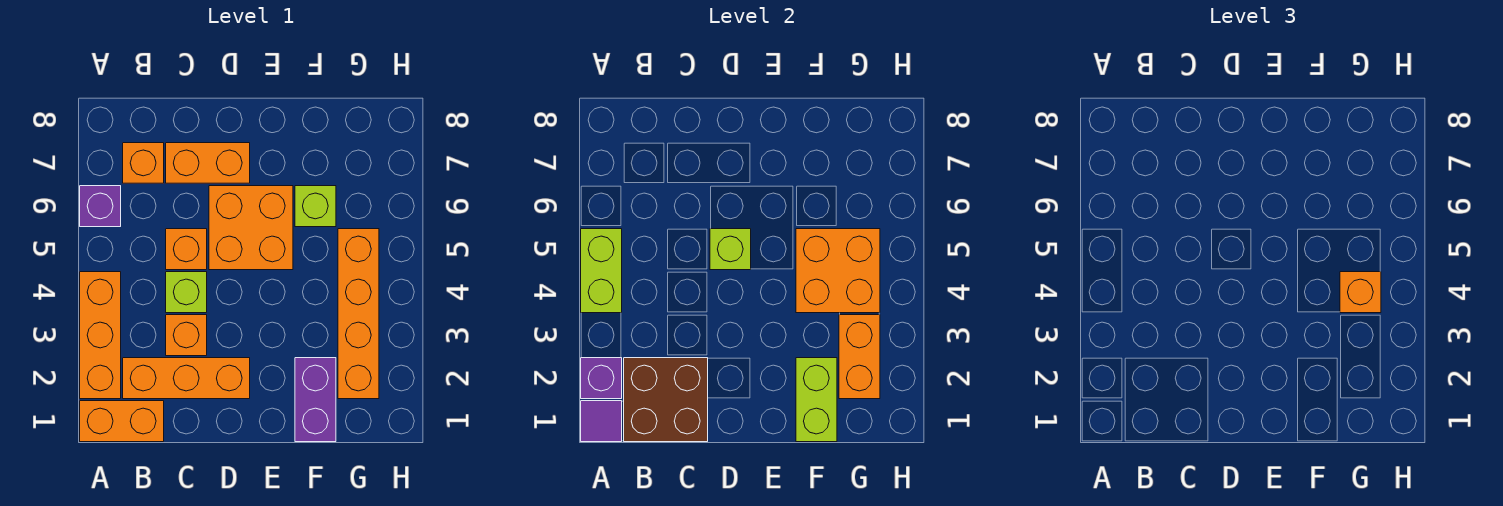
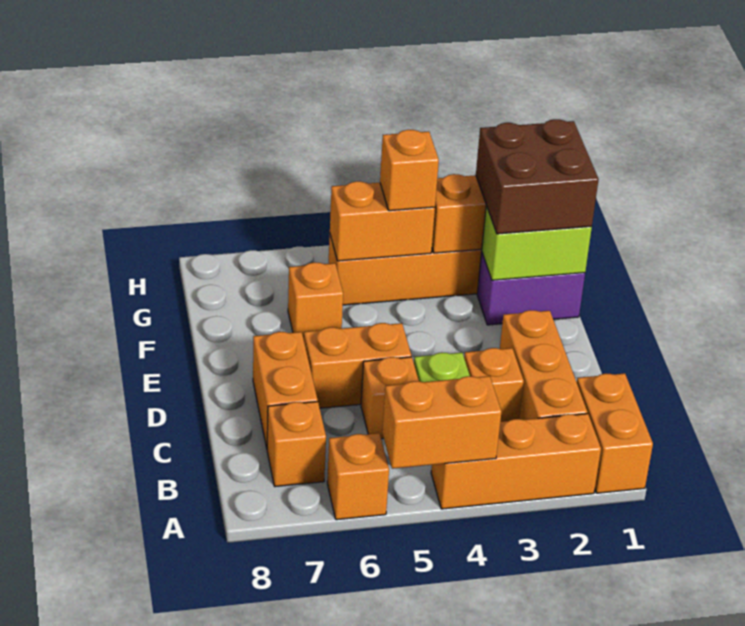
purple 1x1 tile [581,401,622,442] -> none
purple 1x1 brick [581,358,622,399] -> none
lime 1x2 brick [581,229,622,313] -> orange 1x2 brick [382,376,501,469]
purple 1x1 brick [80,186,121,227] -> orange 1x1 brick [327,433,389,520]
brown 2x2 brick [624,358,708,442] -> brown 2x2 brick moved to [476,119,599,234]
orange 2x2 brick [209,186,293,270] -> orange 1x2 brick [304,323,411,408]
lime 1x1 brick [710,229,751,270] -> none
orange 2x2 brick [796,229,880,313] -> orange 1x2 brick [330,181,435,261]
lime 1x1 brick [295,186,336,227] -> orange 1x1 brick [288,262,343,339]

